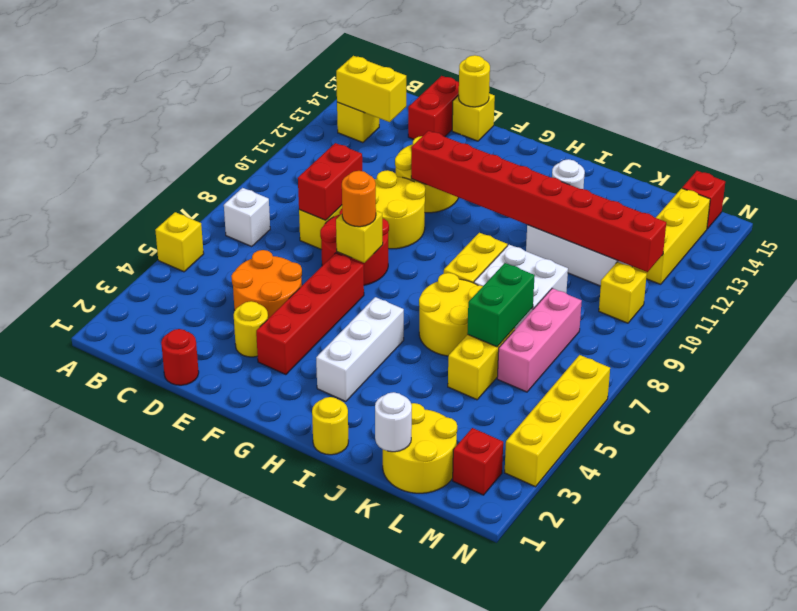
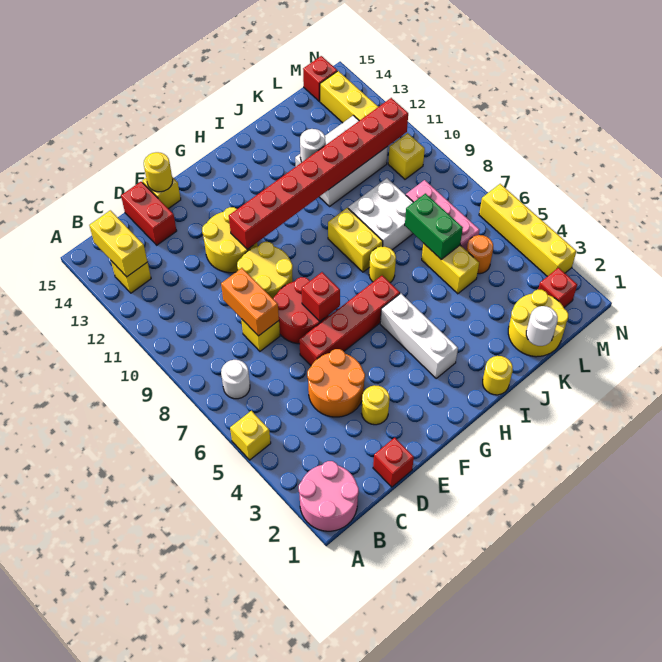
none -> pink 2x2 round brick [299,461,359,531]
white 1x1 brick [224,188,270,247] -> white 1x1 round brick [221,360,250,399]
yellow 1x2 brick [336,56,406,122] -> yellow 1x2 brick turned to [89,210,147,277]
red 1x1 round brick [161,329,199,385] -> red 1x1 brick [373,438,414,487]
red 1x2 brick [298,143,362,220] -> orange 1x2 brick [221,268,279,336]
red 1x4 brick [256,253,364,375] -> red 1x4 brick turned to [299,276,400,365]
yellow 1x1 brick [336,211,383,263] -> red 1x1 brick [302,272,340,321]
orange 1x1 round brick [342,171,376,227] -> orange 1x1 round brick moved to [467,235,493,274]
yellow 2x2 round brick [419,273,483,356] -> yellow 1x1 round brick [369,247,396,283]

